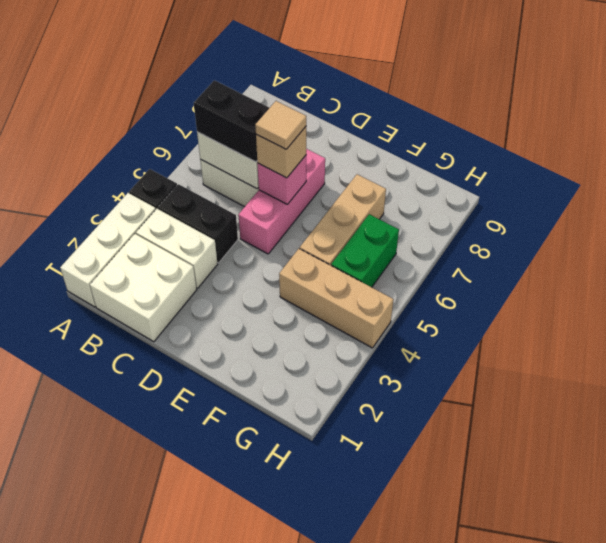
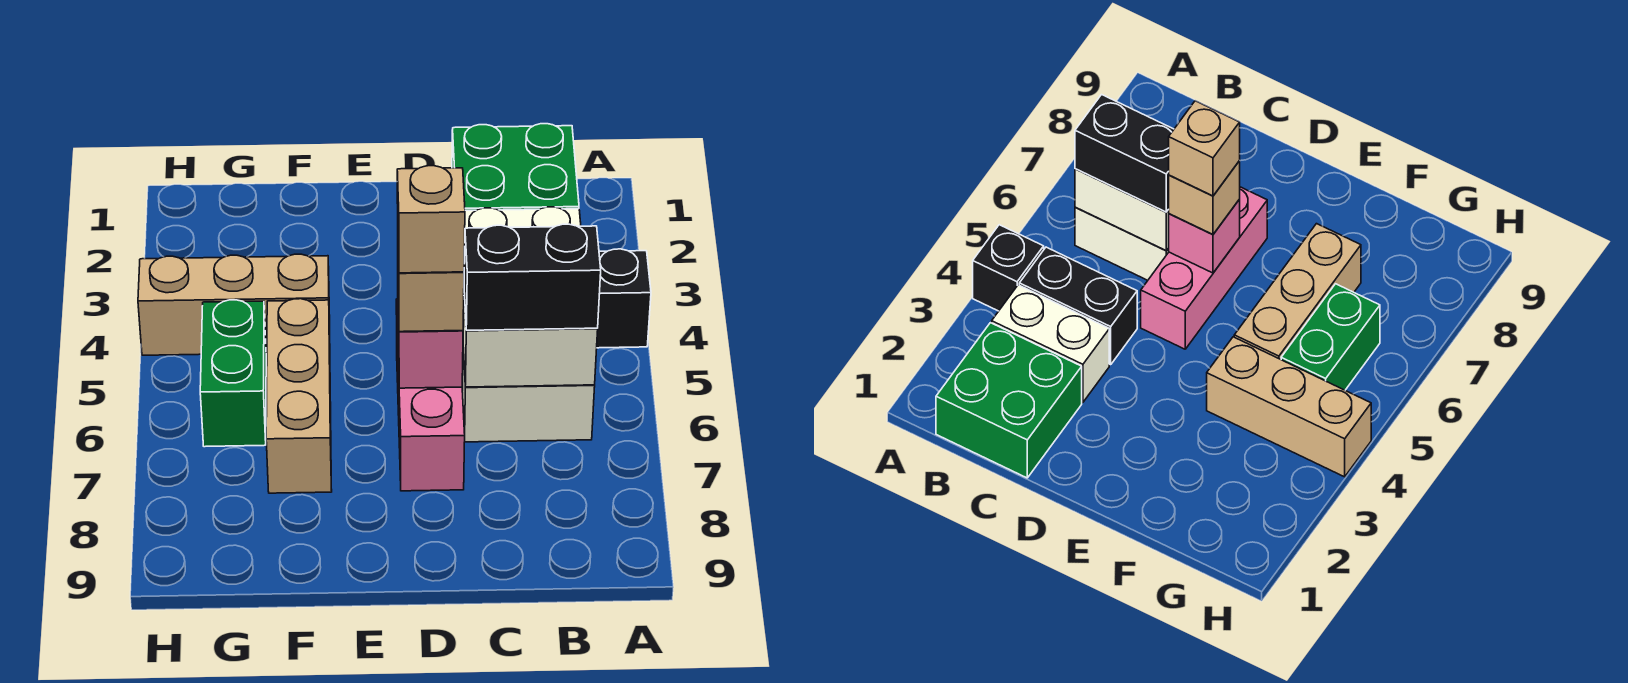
white 1x3 brick [60,193,156,307] -> none
white 2x2 brick [90,234,197,342] -> green 2x2 brick [452,124,579,210]
tan 1x1 tile [255,101,306,149] -> tan 1x1 brick [397,166,465,273]

